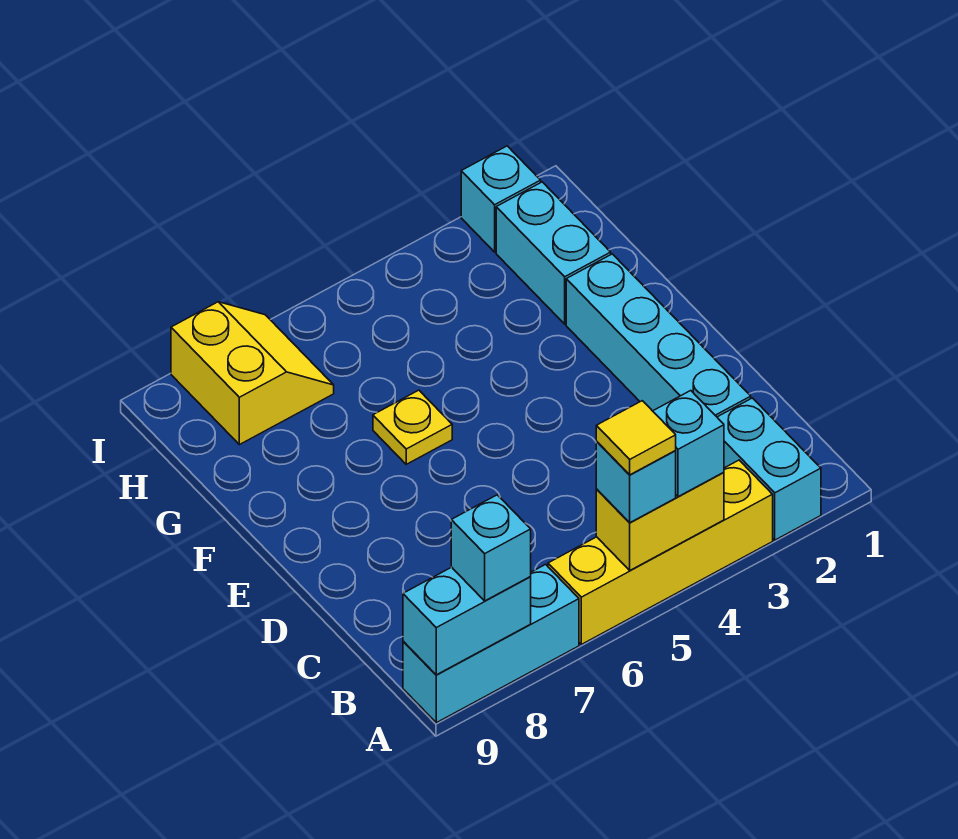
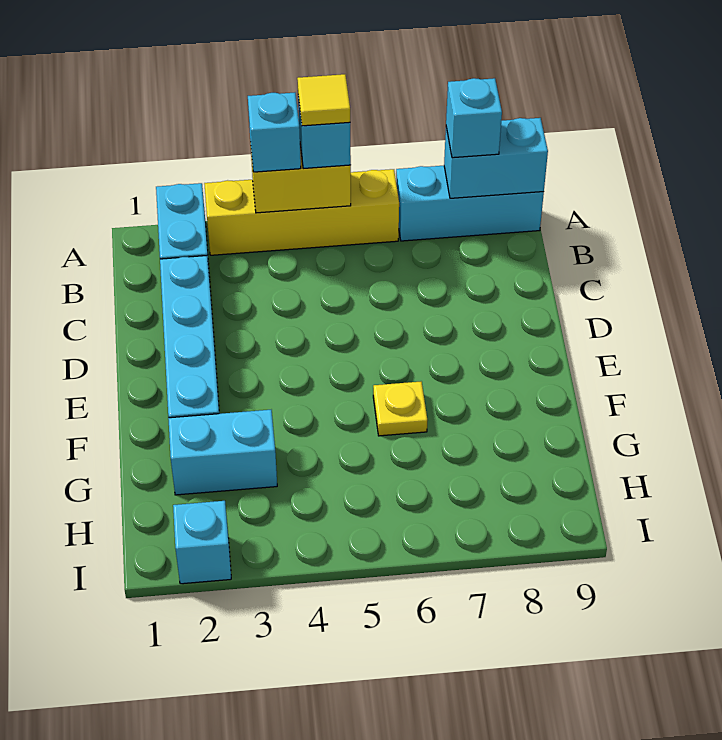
cyan 1x2 brick [496,182,611,324] -> cyan 1x2 brick turned to [168,410,277,495]
yellow 2x2 slope [171,302,334,445] -> none

